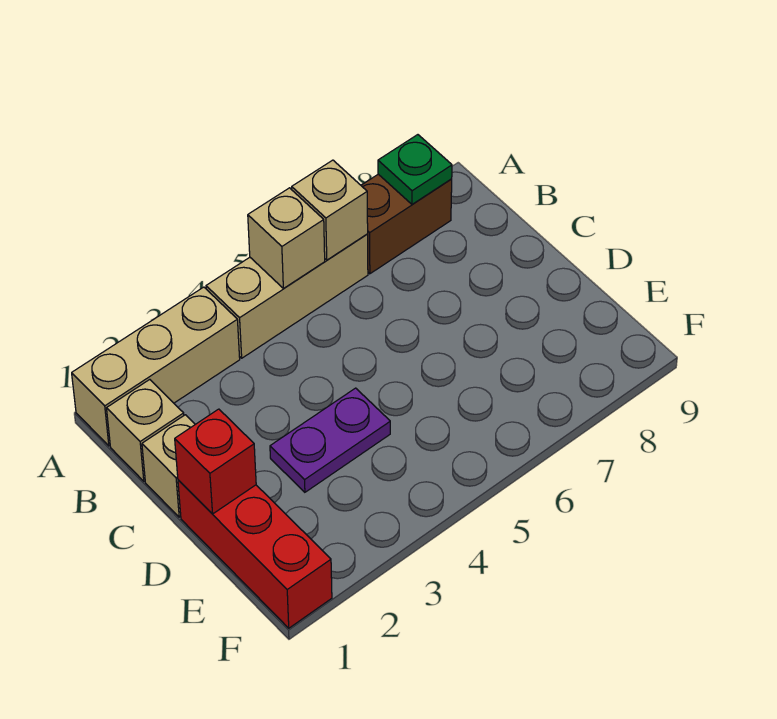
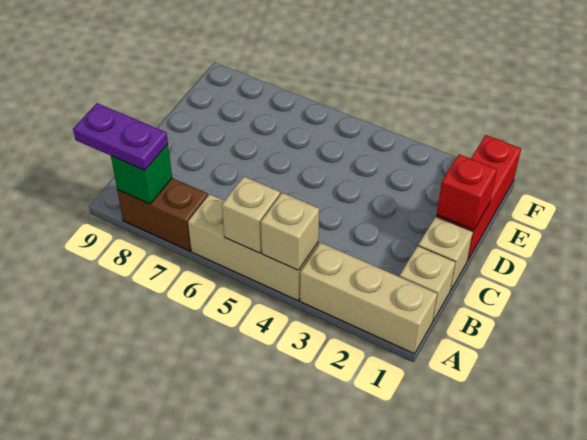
tan 1x1 brick [292,160,368,260] -> tan 1x1 brick moved to [261,193,319,270]
green 1x1 plate [378,135,452,204] -> green 1x1 brick [111,144,172,204]
purple 1x2 plate [270,388,390,492] -> purple 1x2 plate moved to [73,103,168,170]

